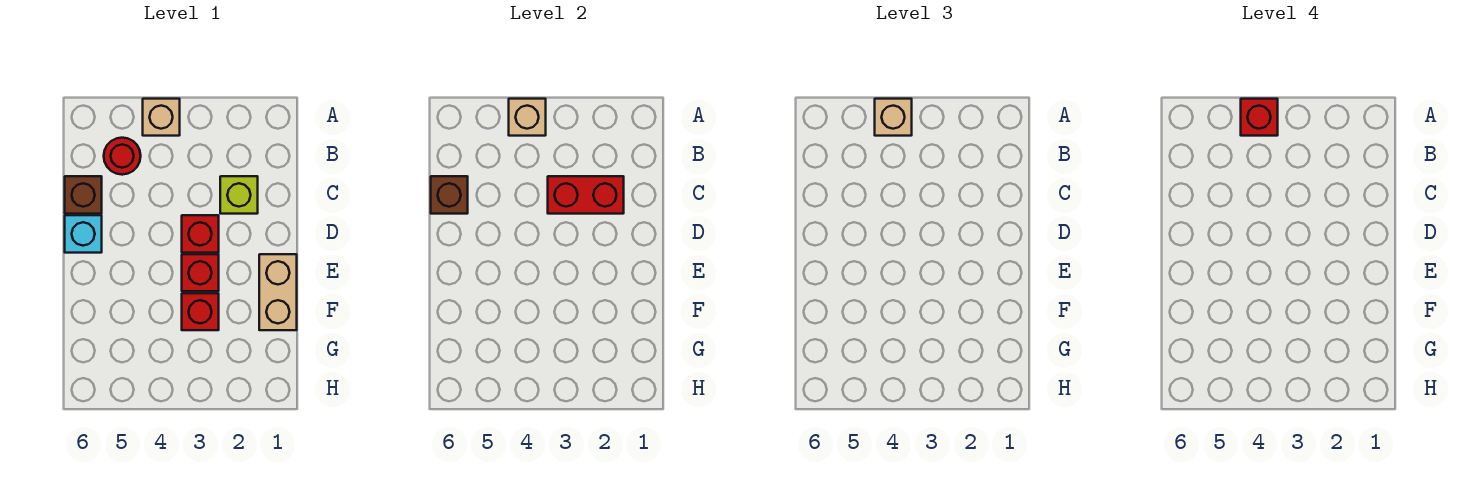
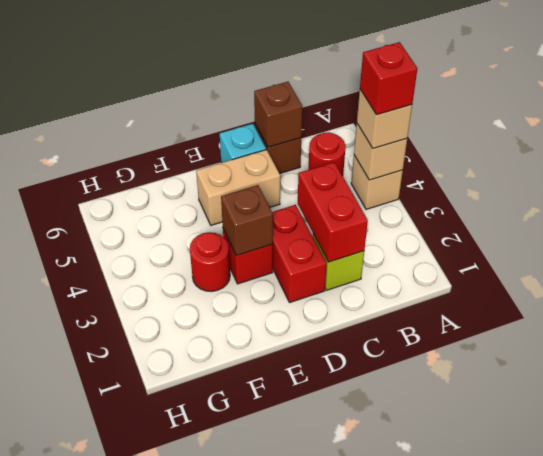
red 1x1 brick [182,215,219,253] -> red 1x2 brick [272,205,327,303]
tan 1x2 brick [259,254,297,330] -> tan 1x2 brick moved to [196,150,280,225]
none -> brown 1x1 brick [221,185,273,256]
red 1x1 brick [182,293,219,330] -> red 1x1 round brick [190,232,230,291]

